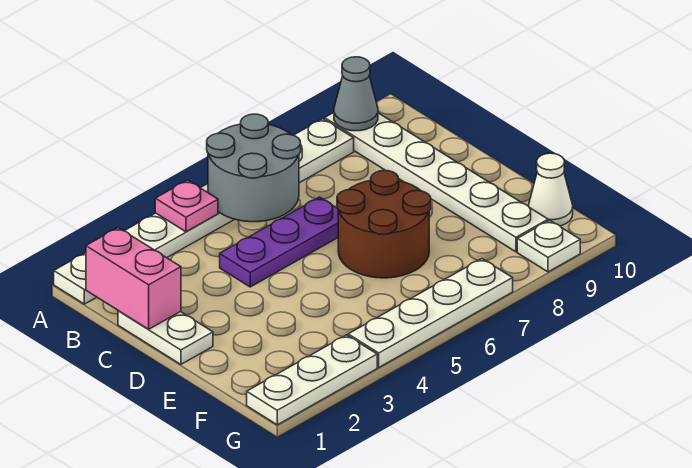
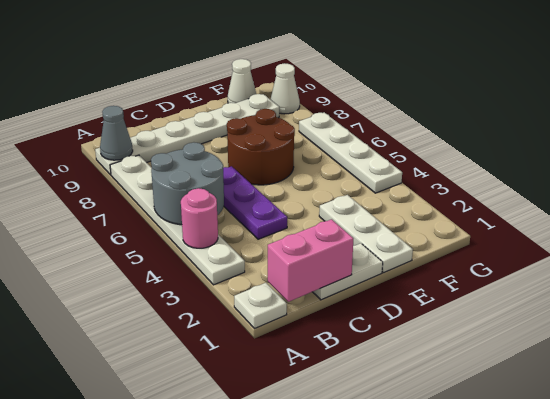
pink 1x1 plate [155,180,218,232] -> pink 1x1 round brick [181,188,218,248]
white 1x3 plate [247,335,377,425] -> white 1x3 plate moved to [319,195,413,273]
white 1x1 plate [517,220,580,272] -> white 1x1 cone [270,63,300,114]

